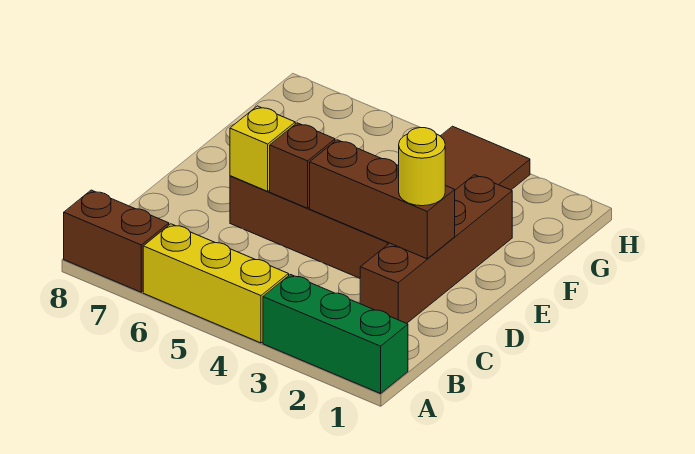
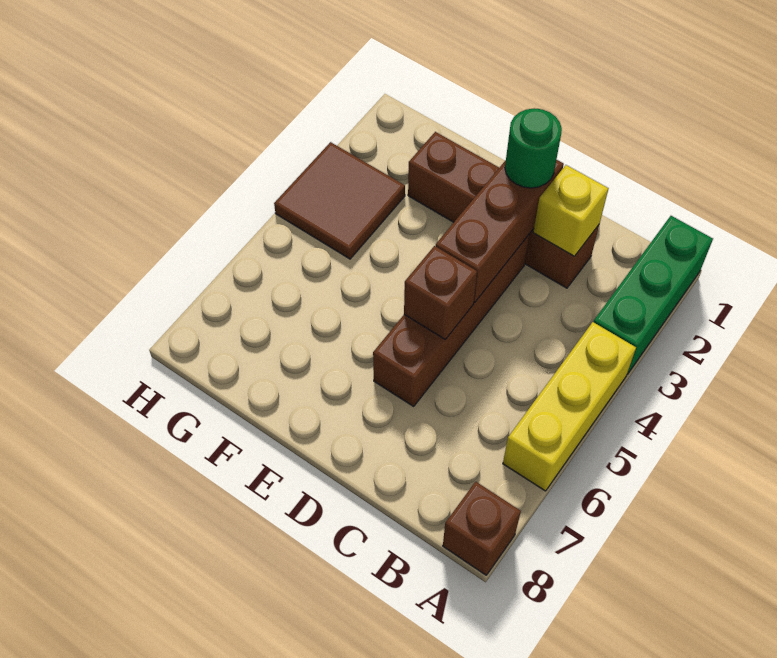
brown 1x2 brick [64,190,169,292] -> brown 1x1 brick [443,482,521,575]
yellow 1x1 round brick [399,128,445,206] -> green 1x1 round brick [505,109,562,188]
yellow 1x1 brick [230,106,295,191] -> yellow 1x1 brick moved to [533,165,609,256]

